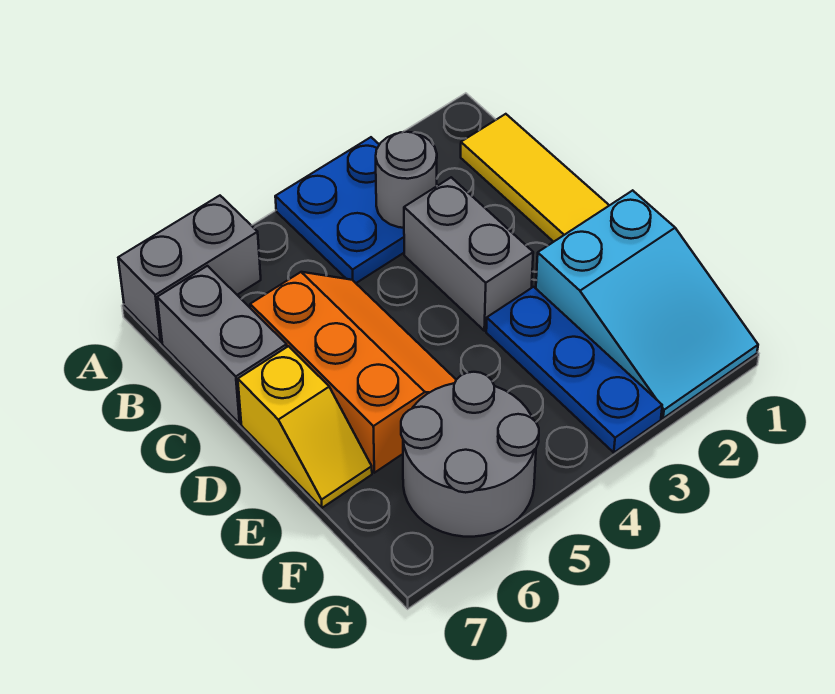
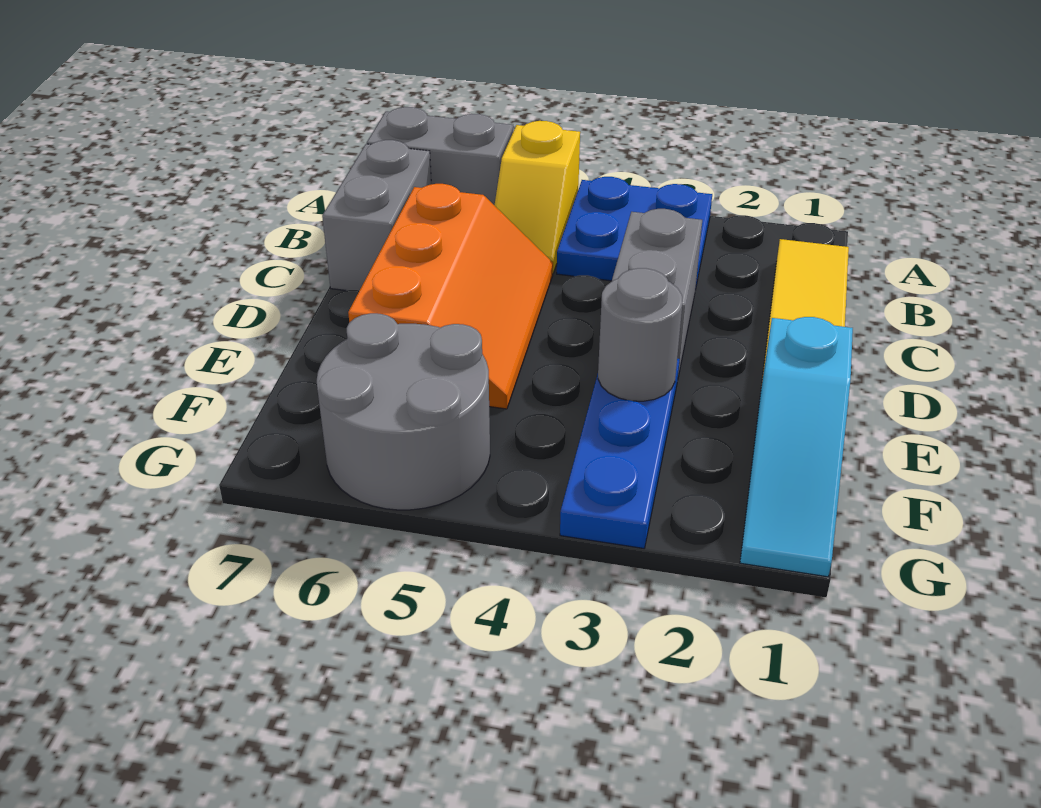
grey 1x1 round brick [376,132,437,228] -> grey 1x1 round brick moved to [598,268,683,401]
yellow 1x2 slope [238,346,372,508] -> yellow 1x2 slope moved to [494,121,580,273]
cyan 2x3 slope [536,190,758,418] -> cyan 1x3 slope [740,317,853,577]

